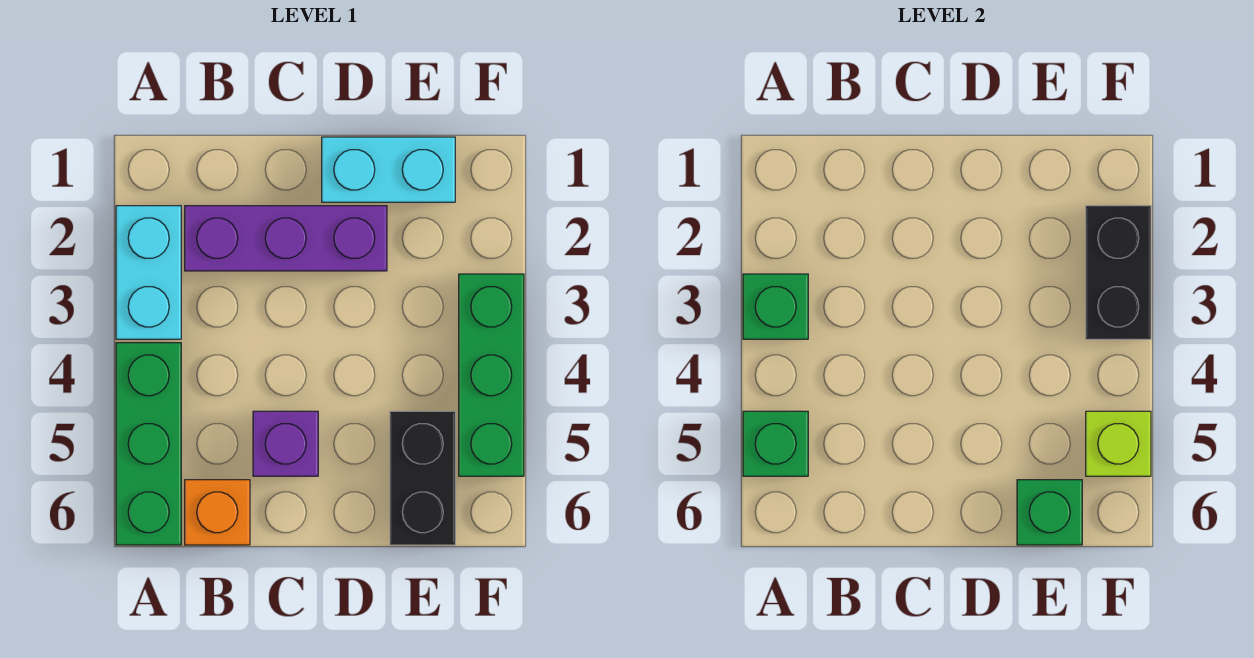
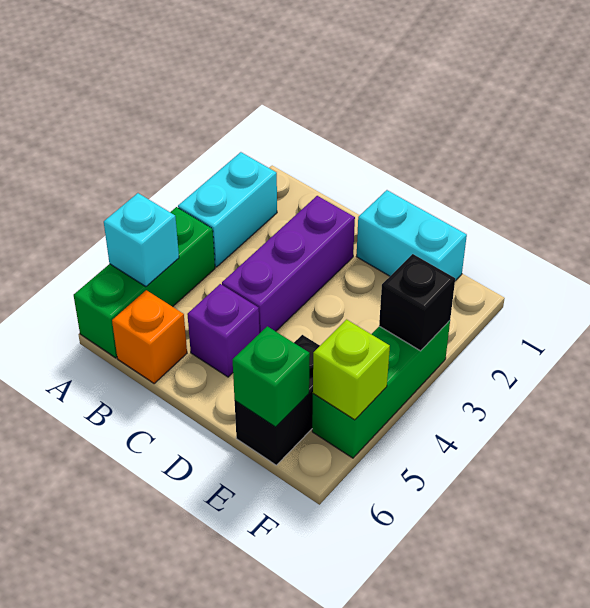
green 1x1 brick [743,274,808,339] -> none
green 1x1 brick [743,411,808,476] -> cyan 1x1 brick [104,193,179,287]
purple 1x3 brick [185,206,387,271] -> purple 1x3 brick turned to [222,196,355,334]
black 1x2 brick [1086,206,1151,339] -> black 1x1 brick [379,254,455,351]

